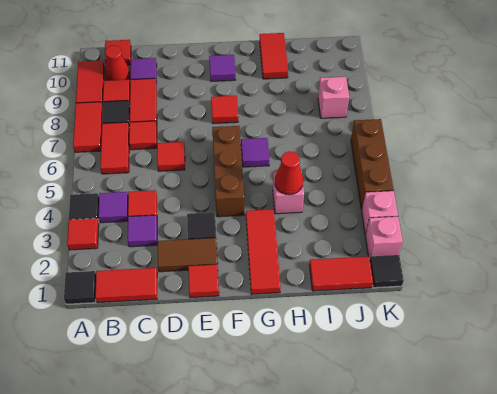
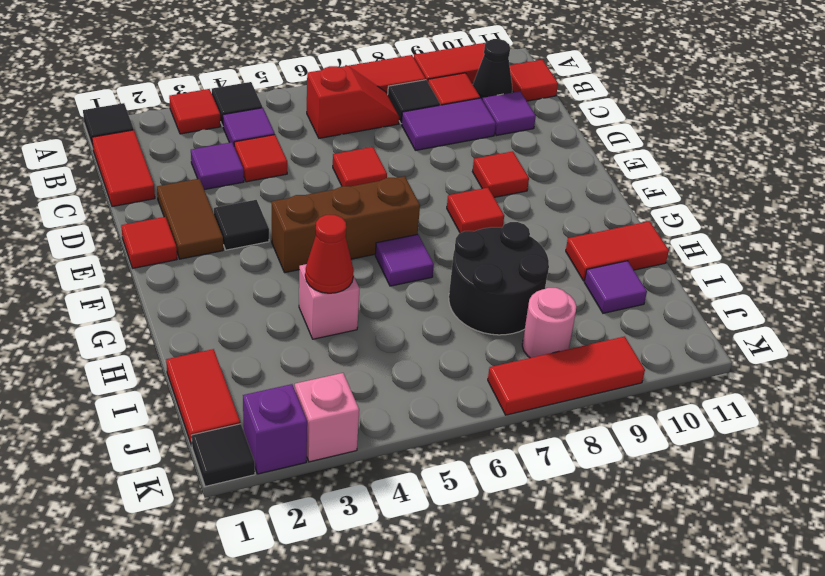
red 1x2 tile [100,122,130,174] -> red 1x2 slope [307,66,399,138]
red 1x1 cone [105,45,130,81] -> black 1x1 cone [473,39,512,100]
red 1x1 tile [129,121,157,150] -> red 1x1 tile moved to [472,151,529,197]
red 1x2 tile [130,78,157,124] -> purple 1x2 tile [402,98,496,150]
purple 1x1 tile [209,55,235,81] -> purple 1x1 tile moved to [584,261,647,313]
red 1x3 tile [246,209,281,294] -> red 1x3 tile moved to [488,336,645,415]
none -> black 2x2 round brick [449,222,549,335]
pink 1x1 brick [318,77,349,118] -> pink 1x1 round brick [522,288,576,358]
pink 1x1 brick [365,217,403,258] -> purple 1x1 brick [243,384,307,474]
brown 1x3 brick [351,119,394,209] -> none

